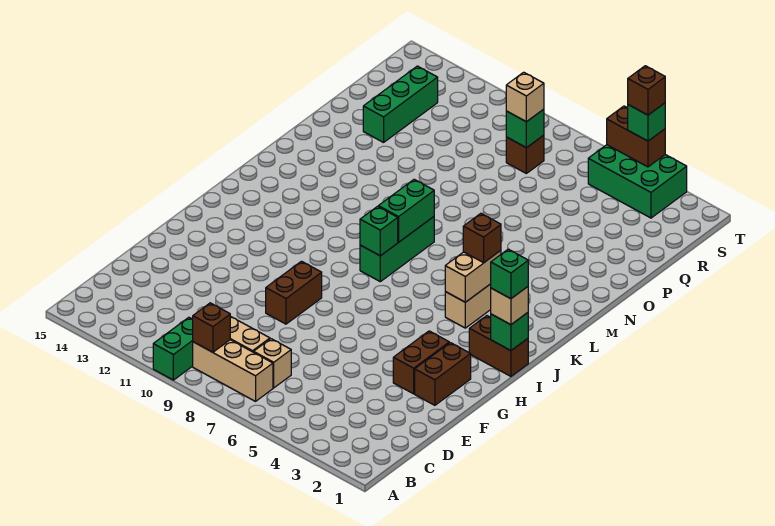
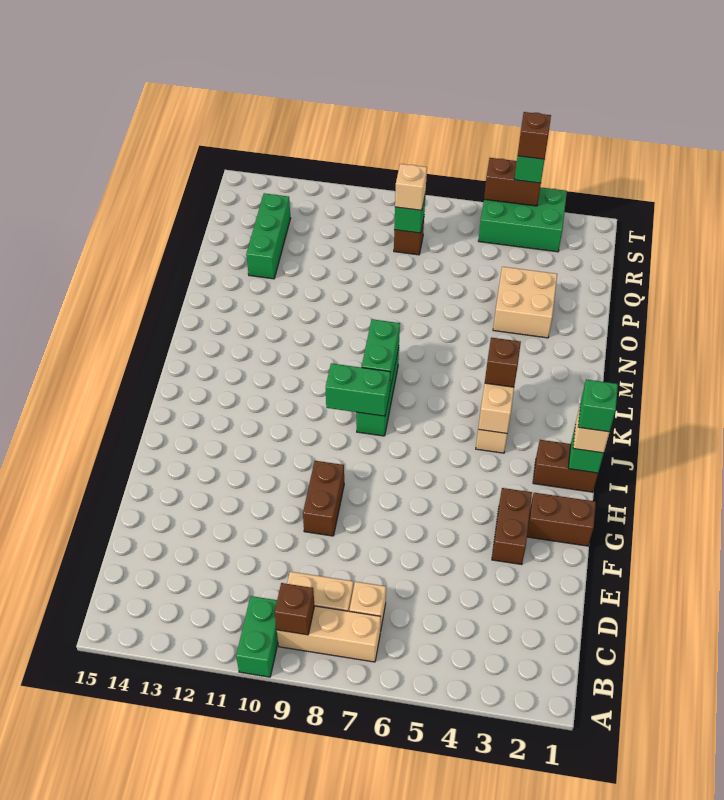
brown 1x2 brick [415,343,471,405] -> brown 1x2 brick turned to [527,493,596,546]
green 1x1 brick [360,206,398,256] -> green 1x2 brick [326,363,390,416]
none -> tan 2x2 brick [493,267,557,338]

